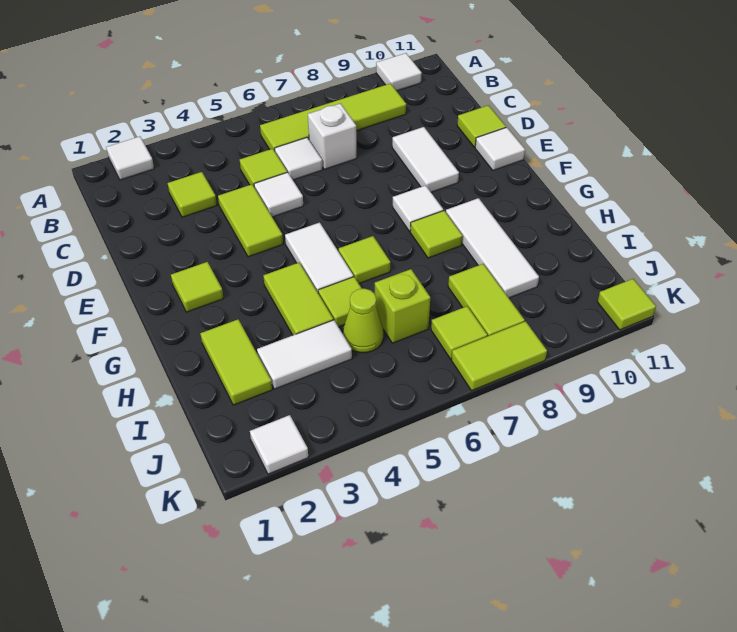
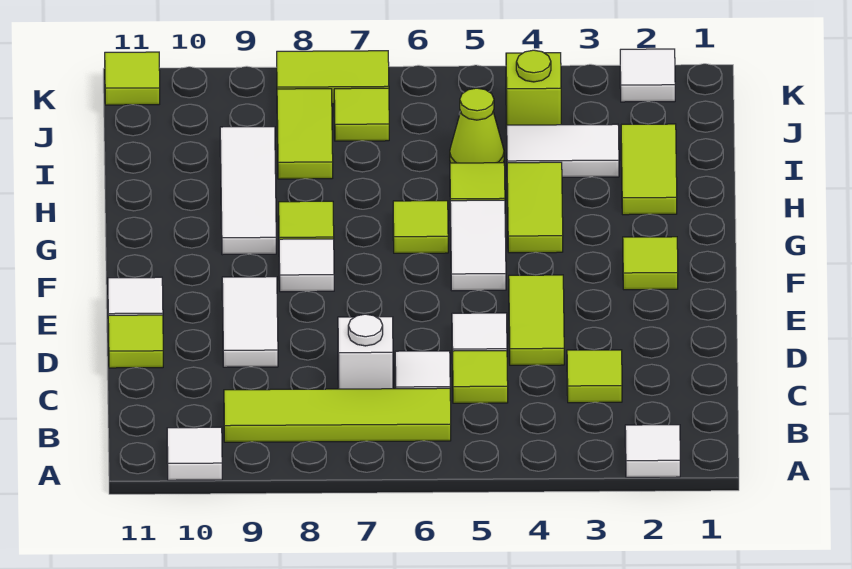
lime 1x1 brick [375,269,430,343] -> lime 1x1 brick moved to [506,50,561,128]

